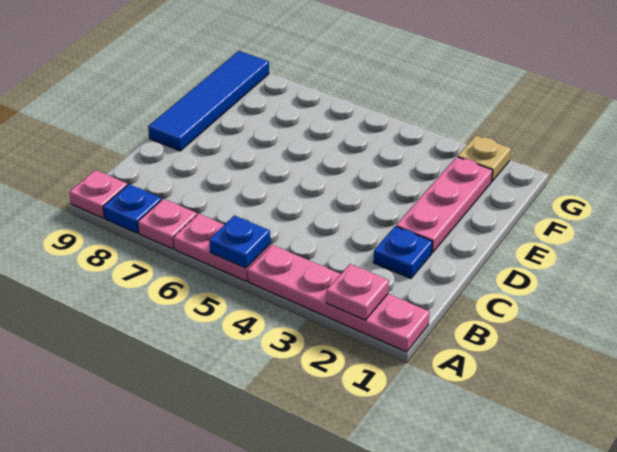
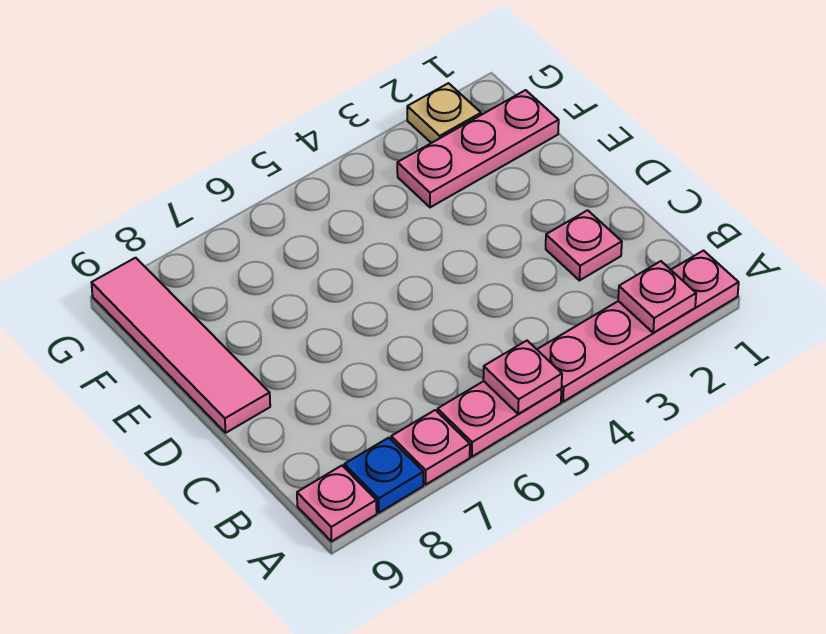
blue 1x1 plate [209,216,270,268] -> pink 1x1 plate [483,341,562,414]
blue 1x1 plate [373,226,433,278] -> pink 1x1 plate [546,210,622,280]
pink 1x3 plate [396,157,493,253] -> pink 1x3 plate turned to [397,90,559,207]
blue 1x4 tile [148,51,269,151] -> pink 1x4 tile [91,258,270,433]

